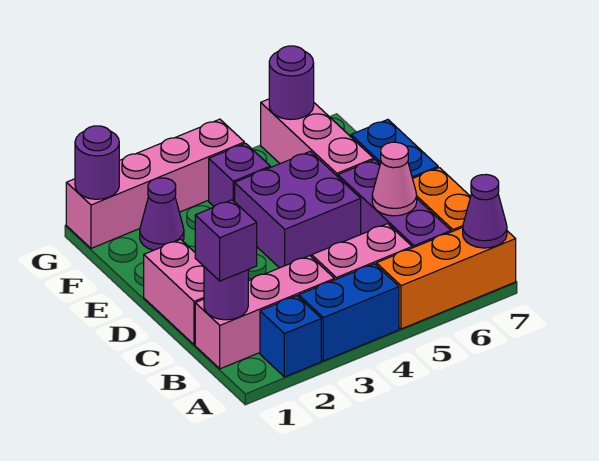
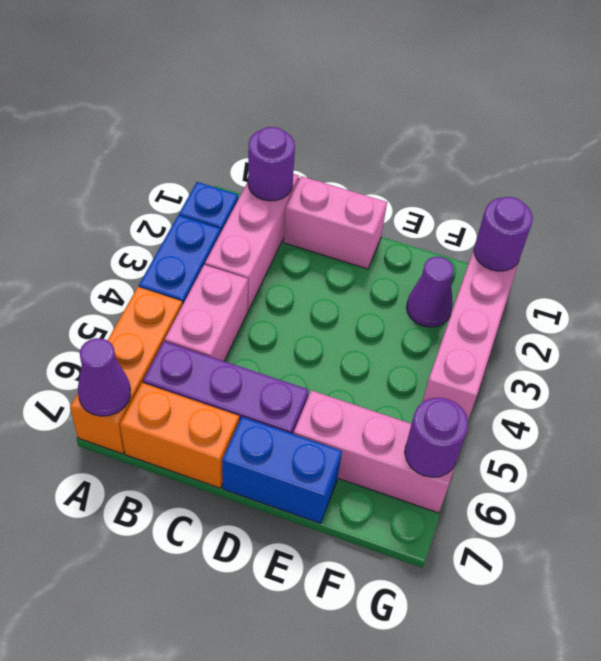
purple 1x1 brick [195,200,257,281] -> none
pink 1x1 cone [372,142,417,216] -> none
purple 2x2 brick [235,151,361,268] -> none
purple 1x1 brick [209,143,270,206] -> none

